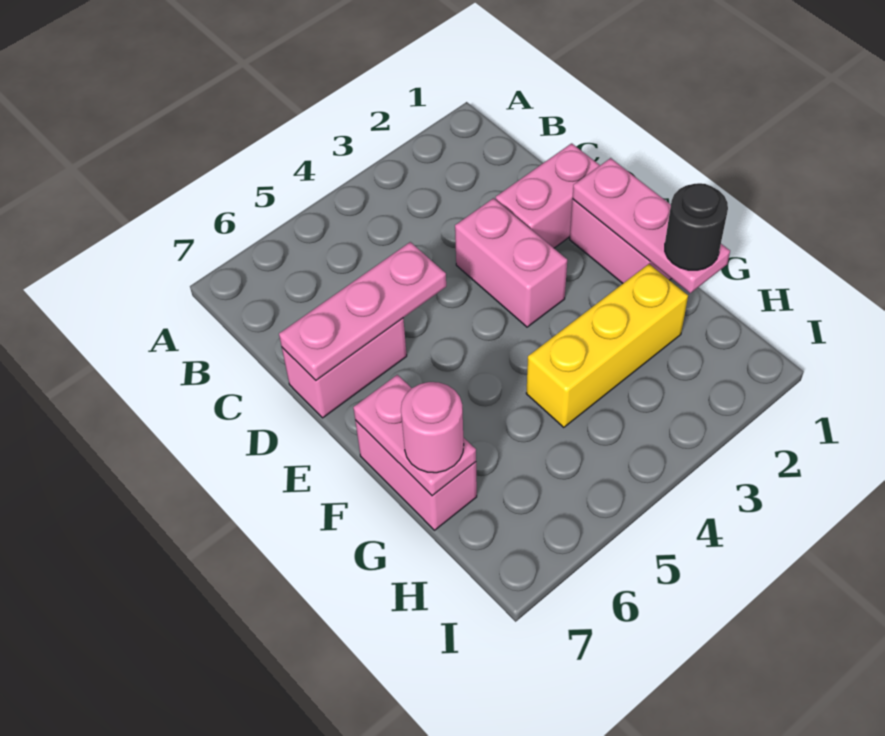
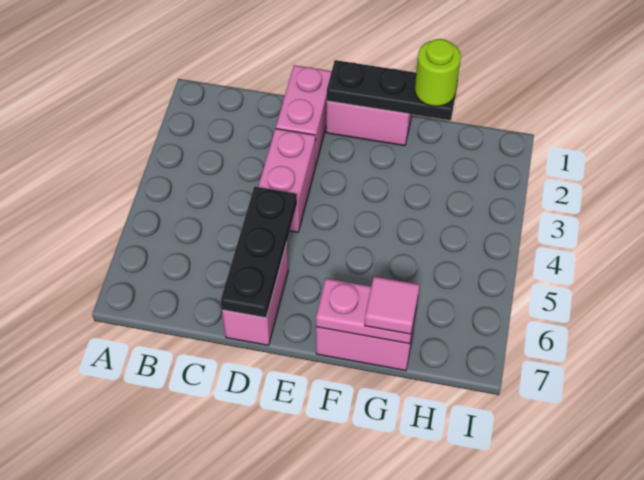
pink 1x2 brick [455,198,567,327] -> pink 1x2 brick turned to [258,129,316,232]
pink 1x3 plate [279,242,446,380] -> black 1x3 plate [221,187,297,318]
pink 1x3 plate [572,158,730,293] -> black 1x3 plate [327,60,458,120]
black 1x1 round brick [665,183,728,270] -> lime 1x1 round brick [415,39,461,106]
yellow 1x3 brick [526,264,688,428] -> none
pink 1x1 round brick [401,382,464,473] -> pink 1x1 tile [365,277,420,334]

